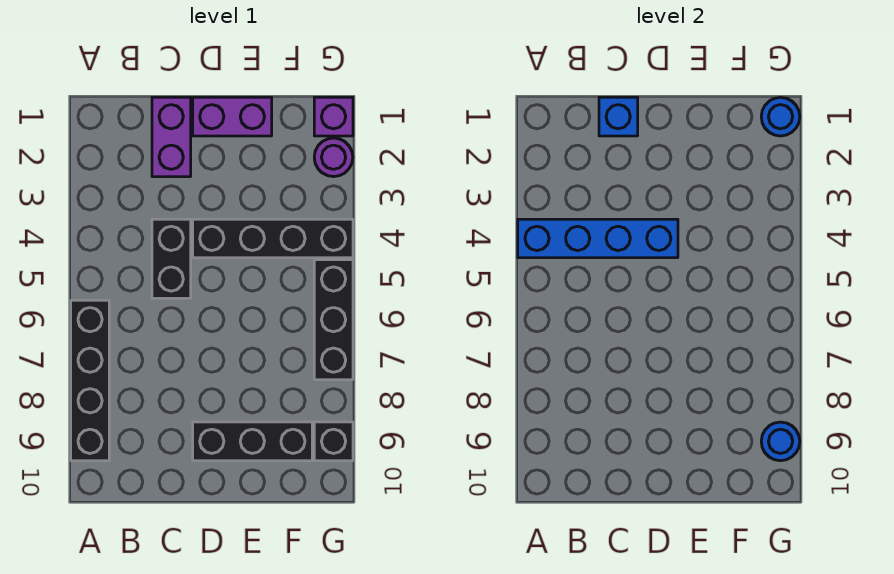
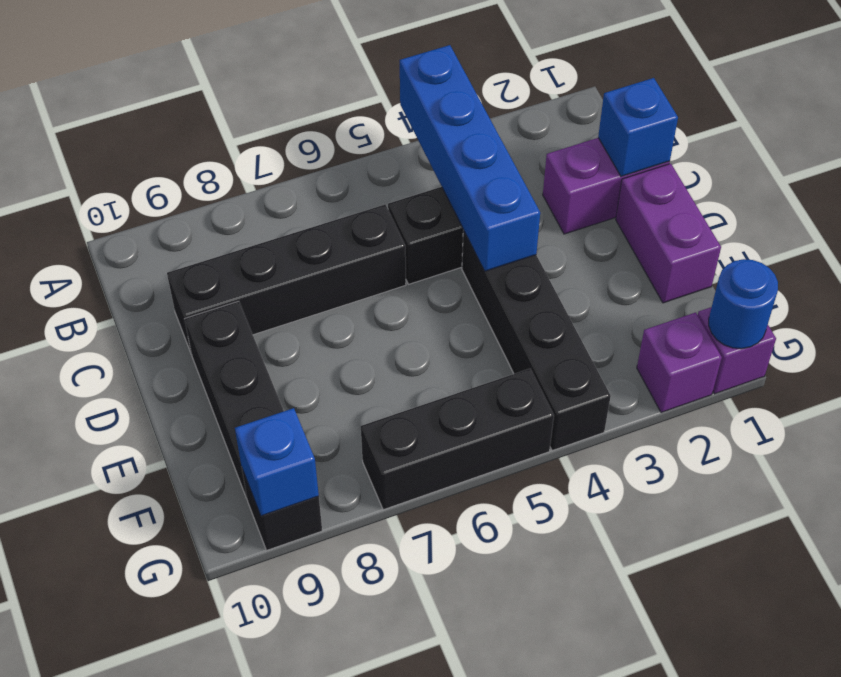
black 1x4 brick [71,300,109,461] -> black 1x4 brick moved to [167,205,406,354]
purple 1x1 round brick [314,138,353,177] -> purple 1x1 brick [637,312,722,413]
blue 1x1 round brick [761,422,800,461] -> blue 1x1 brick [235,408,319,516]

